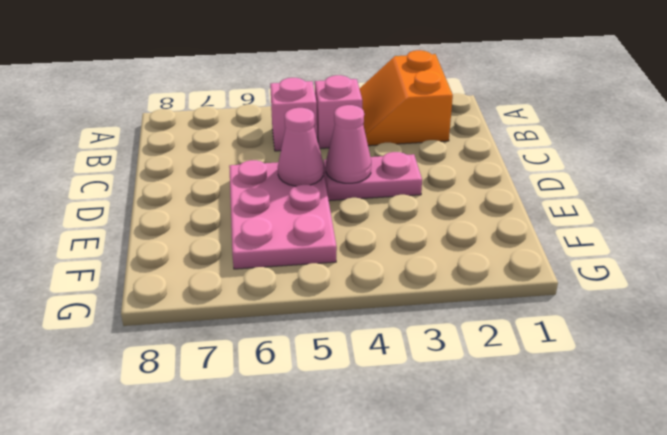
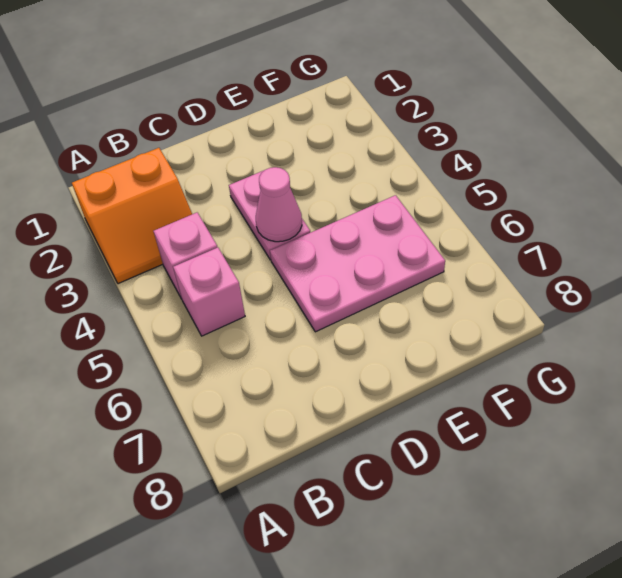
pink 1x1 cone [278,108,324,186] -> none

